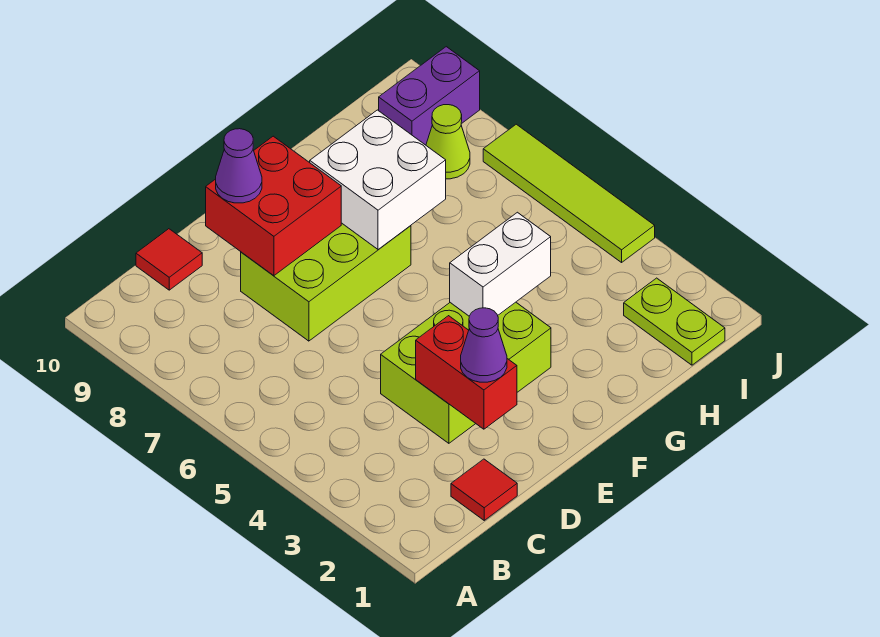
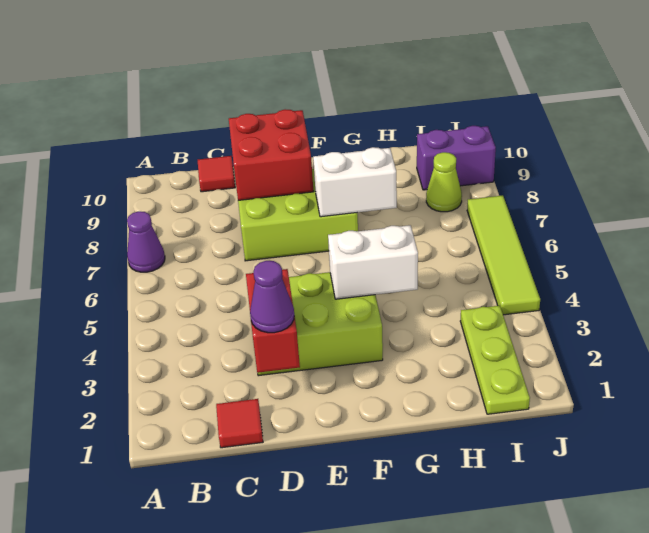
purple 1x1 cone [216,129,262,203] -> purple 1x1 cone moved to [127,211,165,272]
white 2x2 brick [310,110,446,249] -> white 1x2 brick [313,147,397,217]
lime 1x2 plate [624,278,725,365] -> lime 1x3 plate [460,306,530,414]

